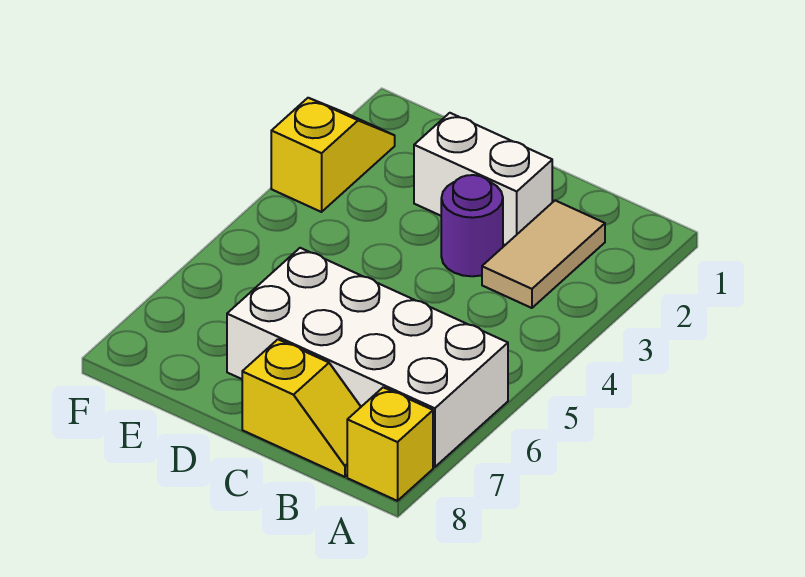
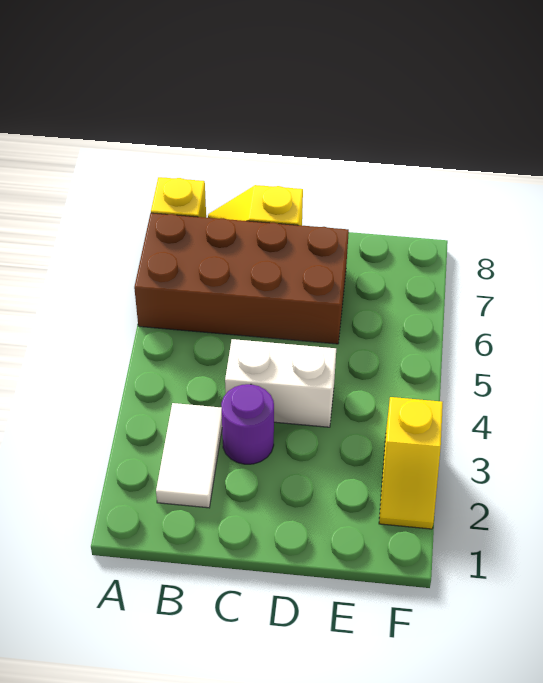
white 2x4 brick [227,248,508,467] -> brown 2x4 brick [134,213,349,344]
tan 1x2 tile [482,200,605,308] -> white 1x2 tile [156,403,222,508]
white 1x2 brick [414,113,552,245] -> white 1x2 brick moved to [225,339,336,427]

